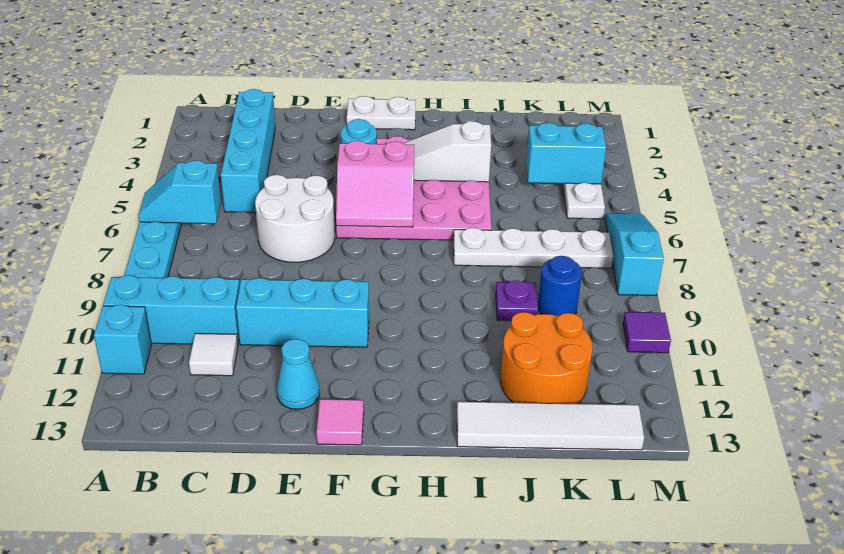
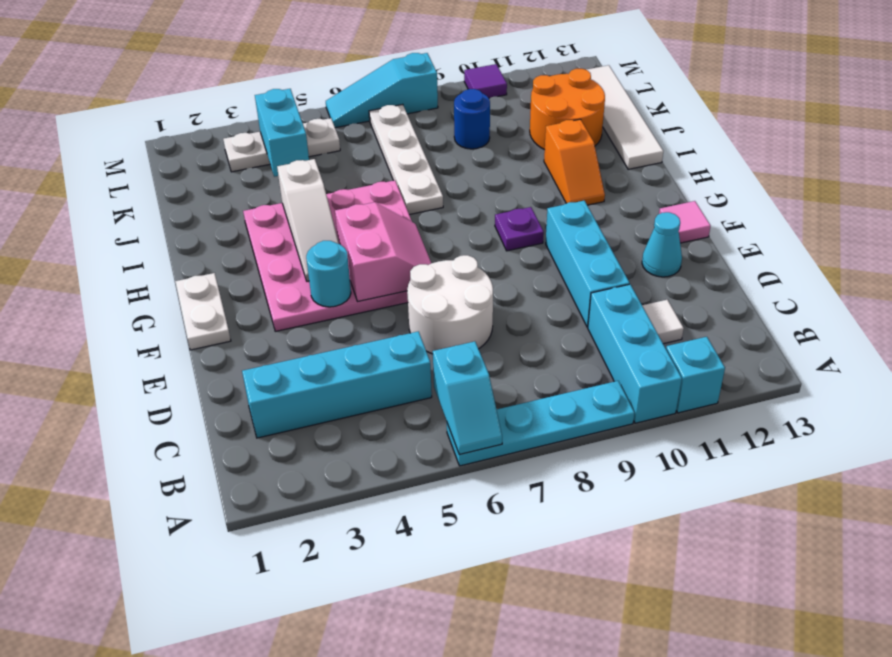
none -> orange 1x2 slope [544,119,605,205]
purple 1x1 plate [496,280,538,321] -> purple 1x1 plate moved to [495,207,544,251]

